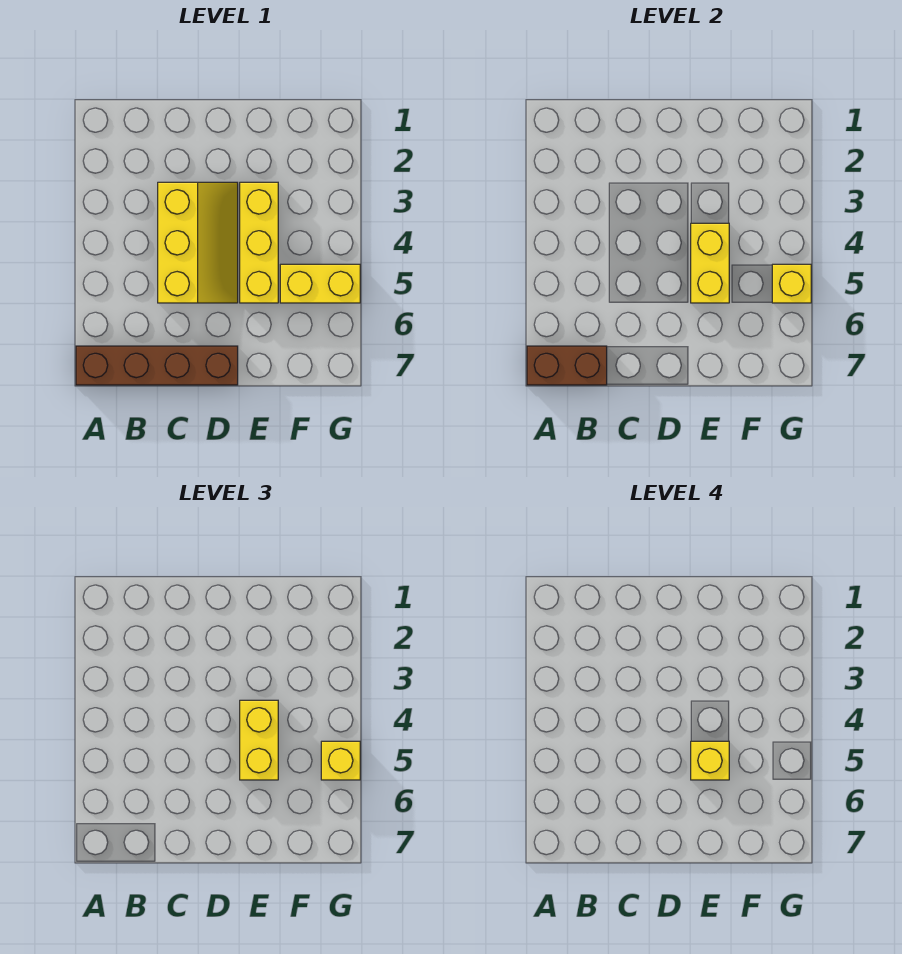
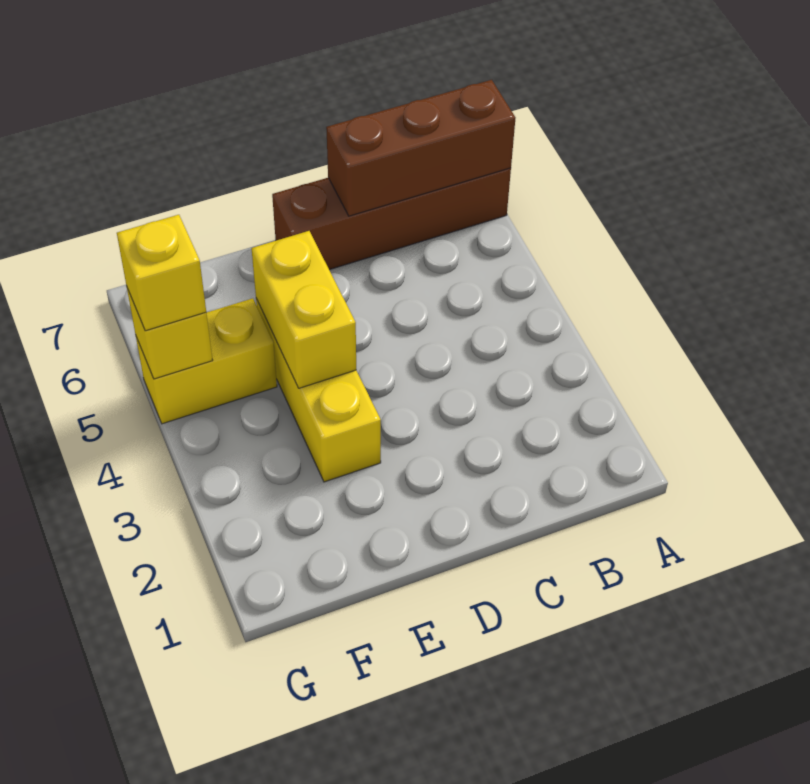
brown 1x2 brick [527,346,607,385] -> brown 1x3 brick [326,80,515,216]
yellow 2x3 slope [158,182,238,303] -> none
yellow 1x2 brick [240,700,278,780] -> none
yellow 1x1 brick [691,741,729,780] -> none

